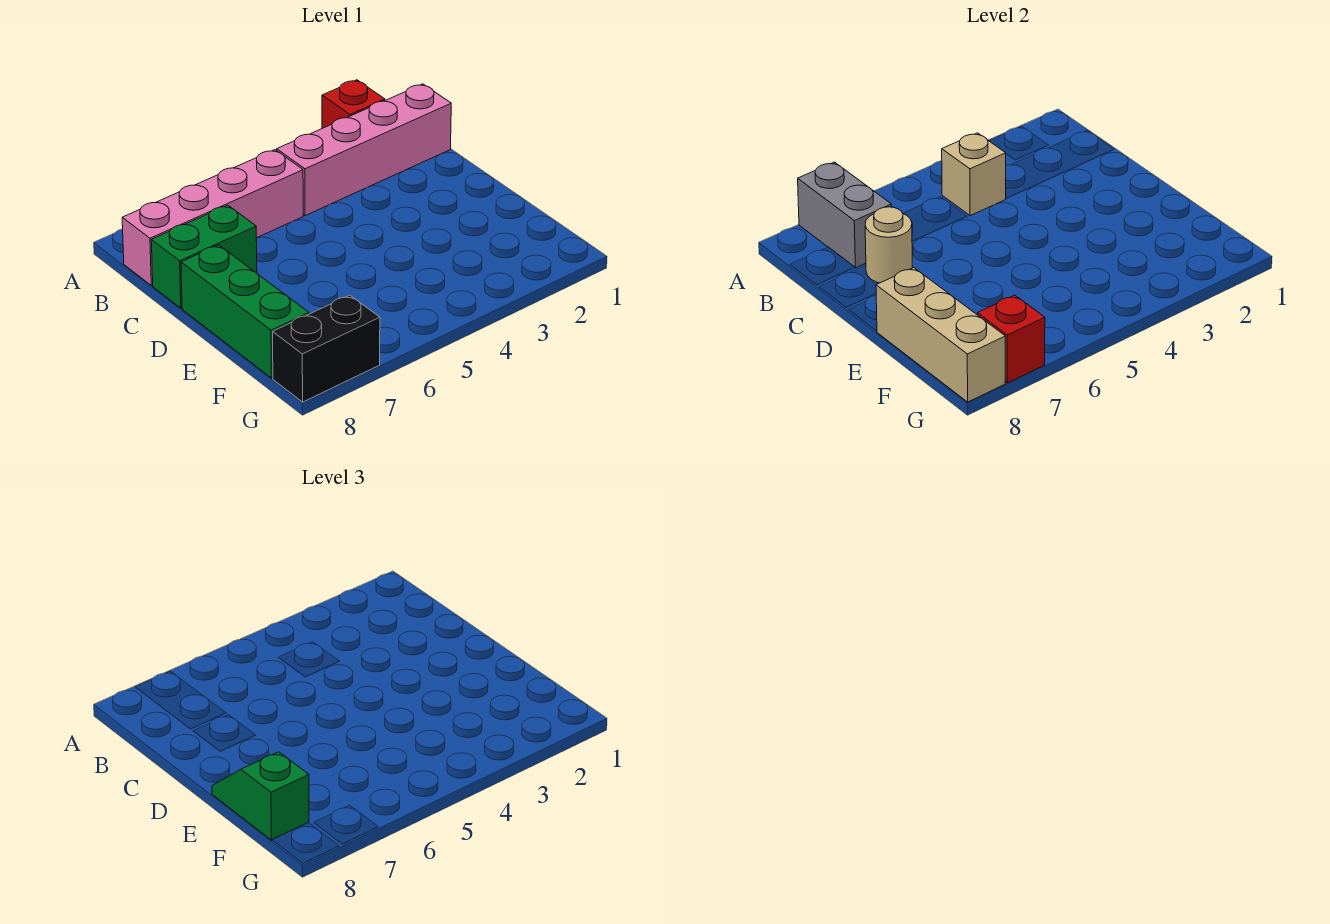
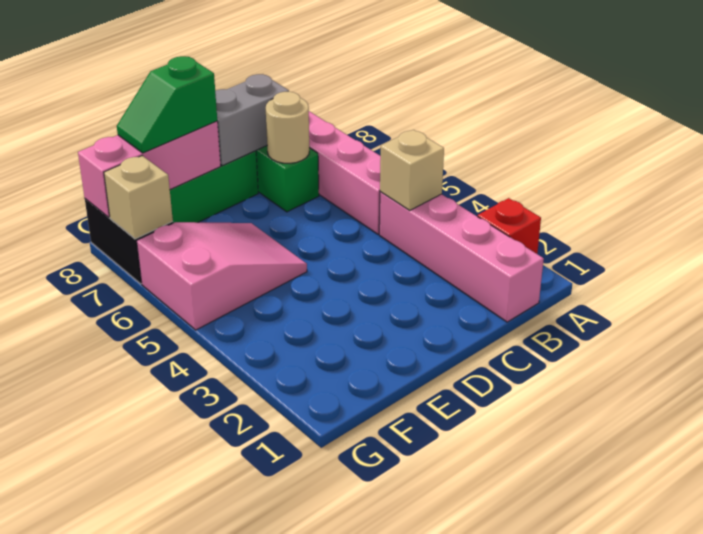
grey 1x2 brick [798,162,892,268] -> grey 1x2 brick moved to [215,74,289,166]
none -> pink 2x3 slope [137,222,307,330]
tan 1x3 brick [876,267,1005,402] -> pink 1x3 brick [78,121,221,217]
green 1x2 slope [212,752,309,840] -> green 1x2 slope turned to [117,56,217,153]
red 1x1 brick [977,295,1045,383] -> tan 1x1 brick [104,156,173,239]

